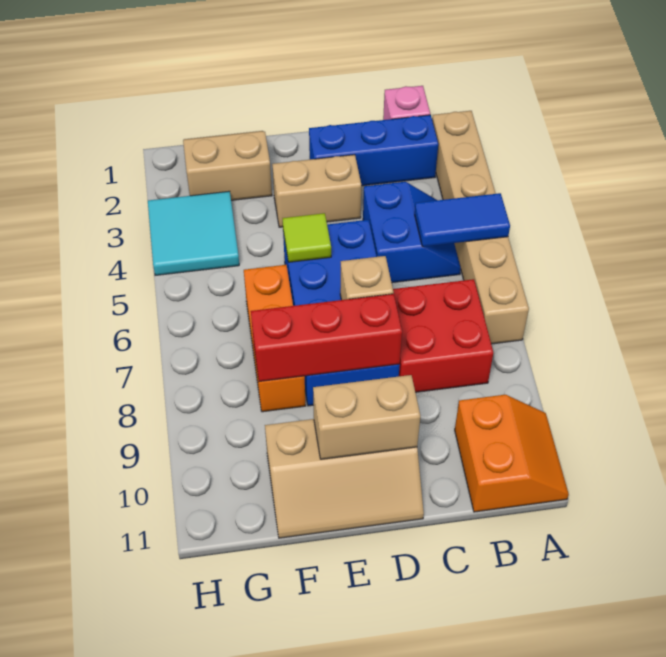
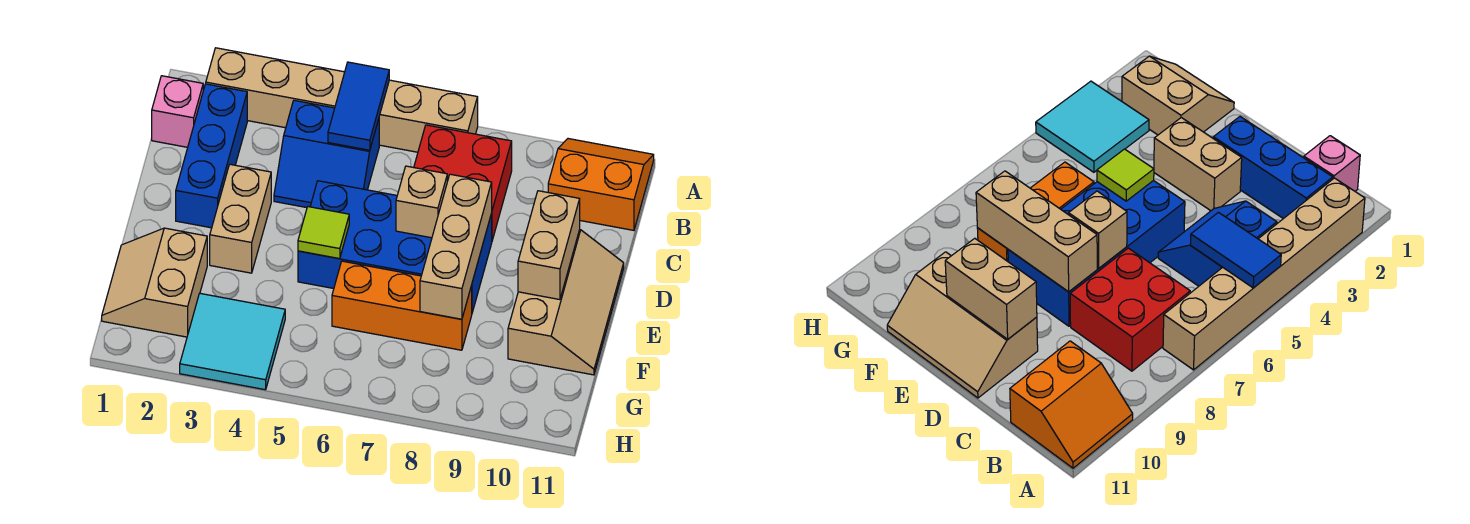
blue 2x2 slope [363,182,461,283] -> blue 2x2 slope turned to [274,100,379,208]
red 1x3 brick [251,294,402,382] -> tan 1x3 brick [420,174,492,319]

